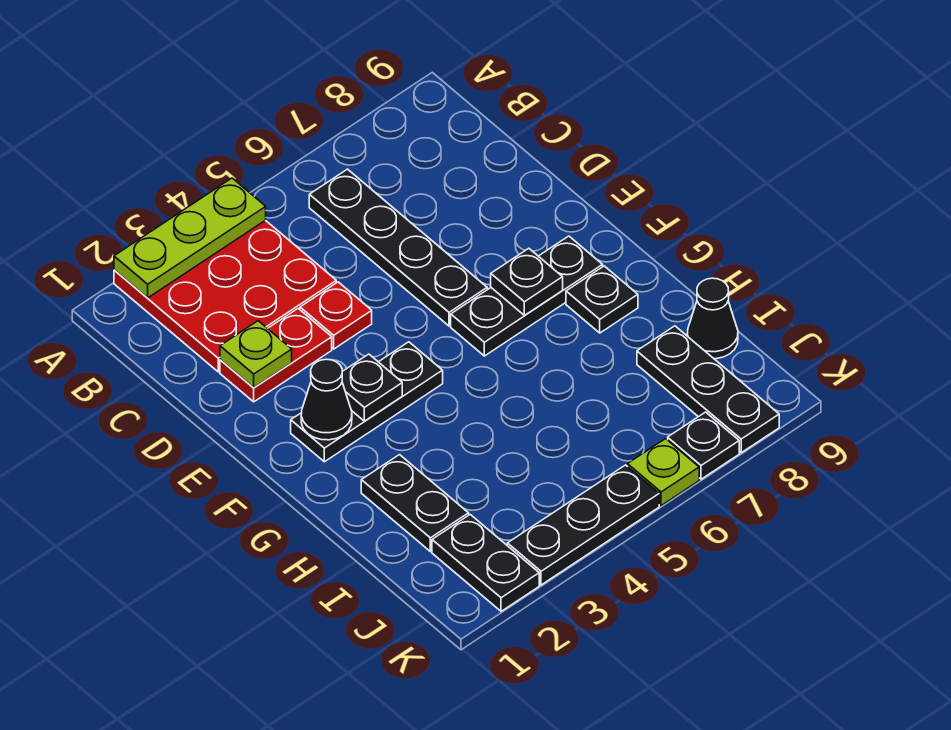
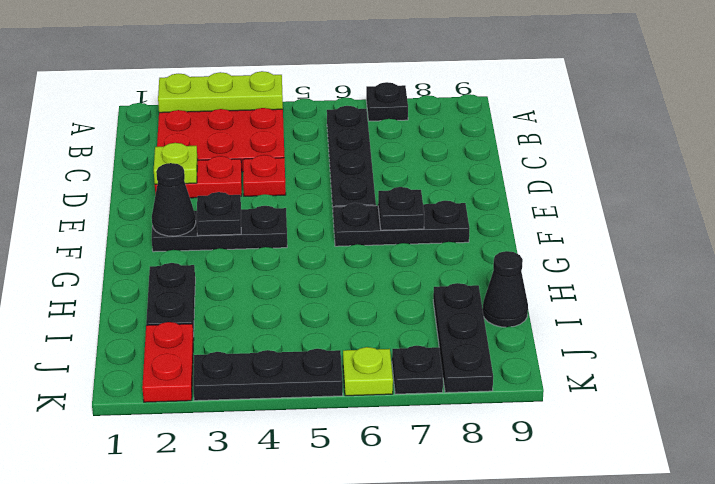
black 1x1 plate [566,266,638,333] -> black 1x1 plate moved to [366,82,408,121]
black 1x2 plate [432,515,539,611] -> red 1x2 plate [142,322,194,402]

